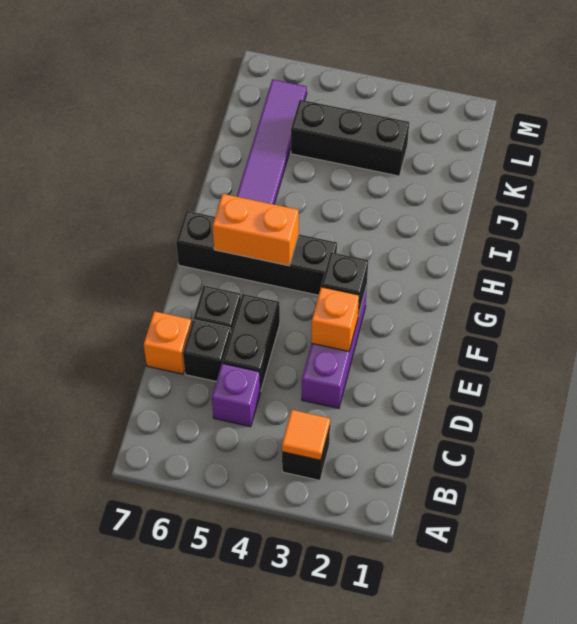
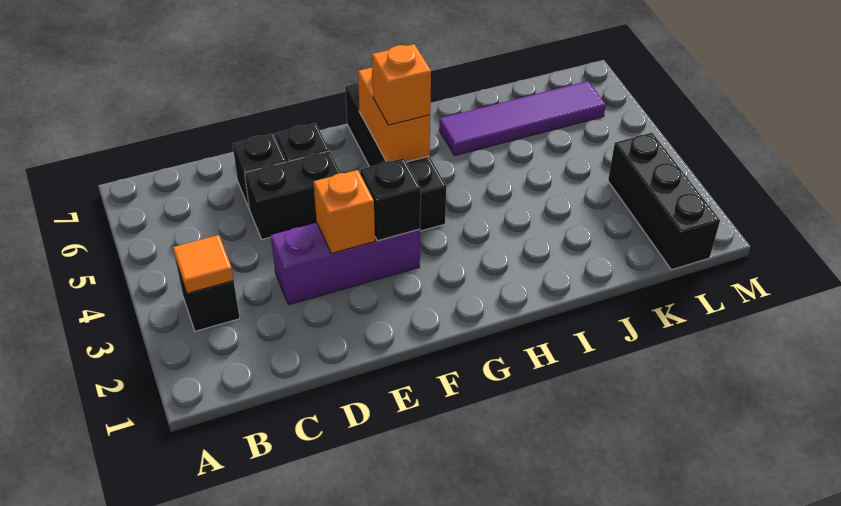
purple 1x1 brick [212,363,260,427] -> none
orange 1x1 brick [144,311,192,374] -> orange 1x1 brick moved to [372,44,431,125]
black 1x3 brick [291,100,409,176] -> black 1x3 brick moved to [608,133,720,270]

